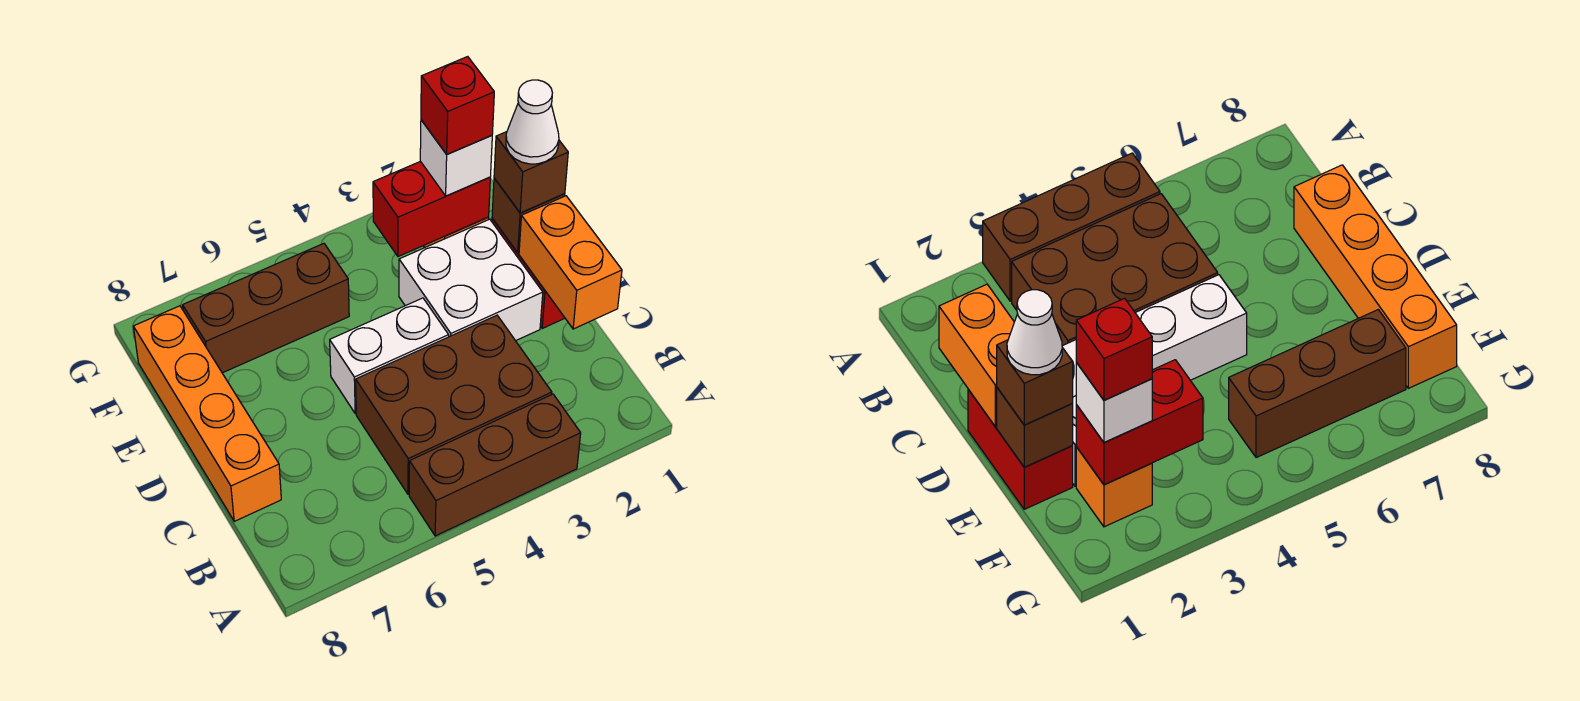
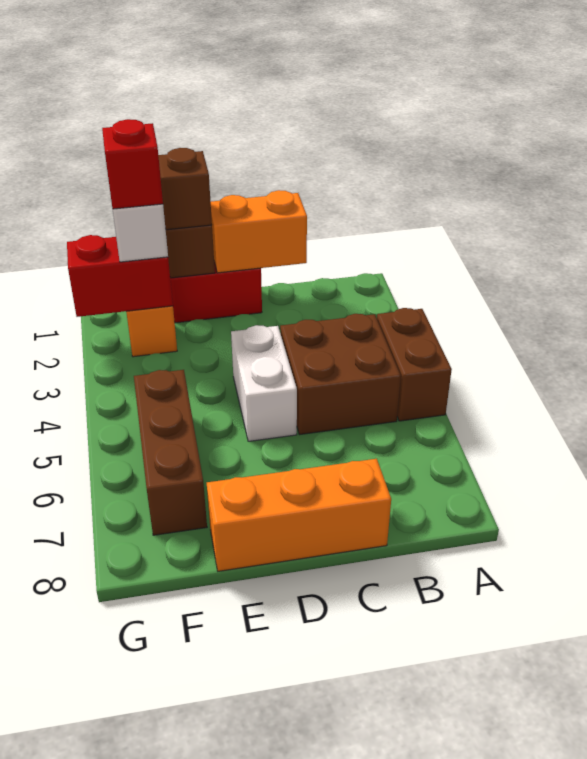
brown 1x3 brick [409,394,581,536] -> brown 1x2 brick [377,308,452,421]
brown 2x3 brick [356,315,552,494] -> brown 2x2 brick [280,314,401,435]
orange 1x4 brick [133,306,281,521] -> orange 1x3 brick [207,459,391,571]
white 2x2 brick [399,219,543,341] -> none
white 1x1 cone [506,80,559,164] -> none
red 1x2 brick [373,161,490,257] -> red 1x2 brick turned to [67,235,173,317]

